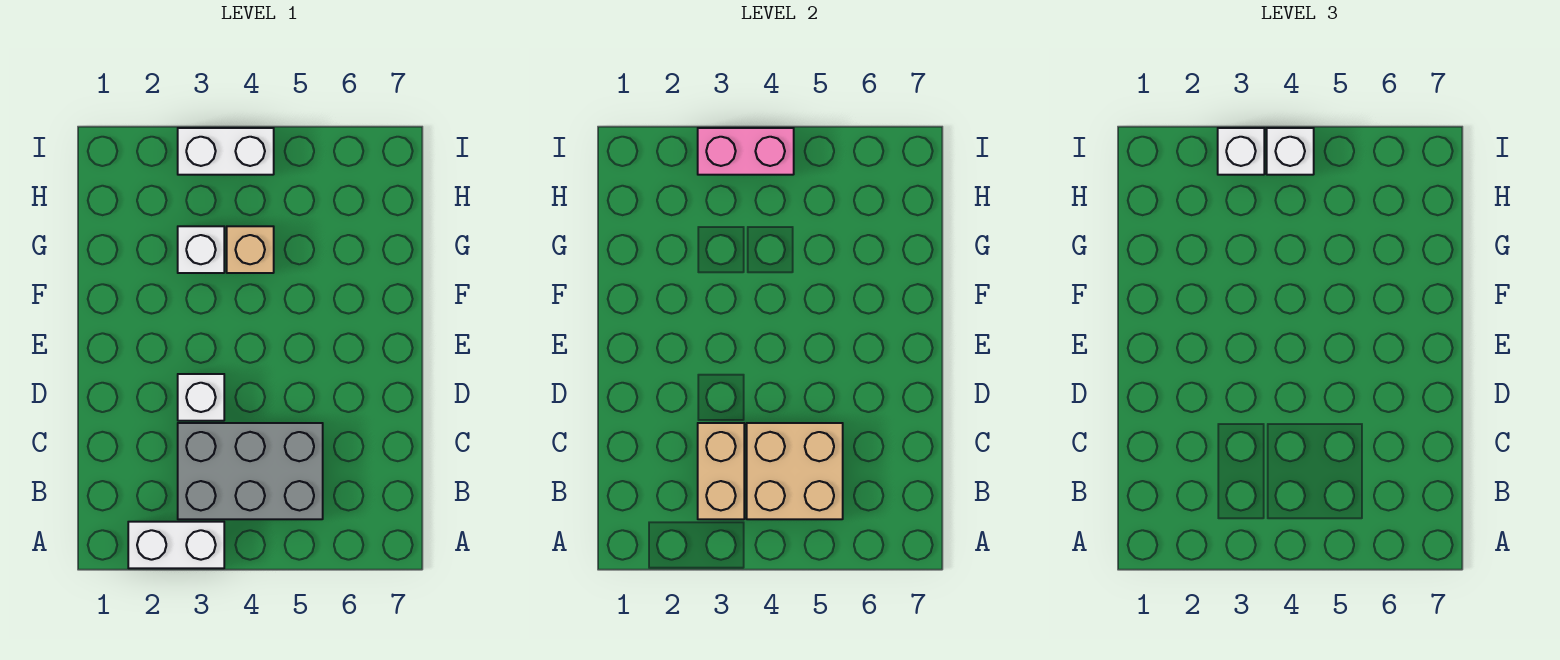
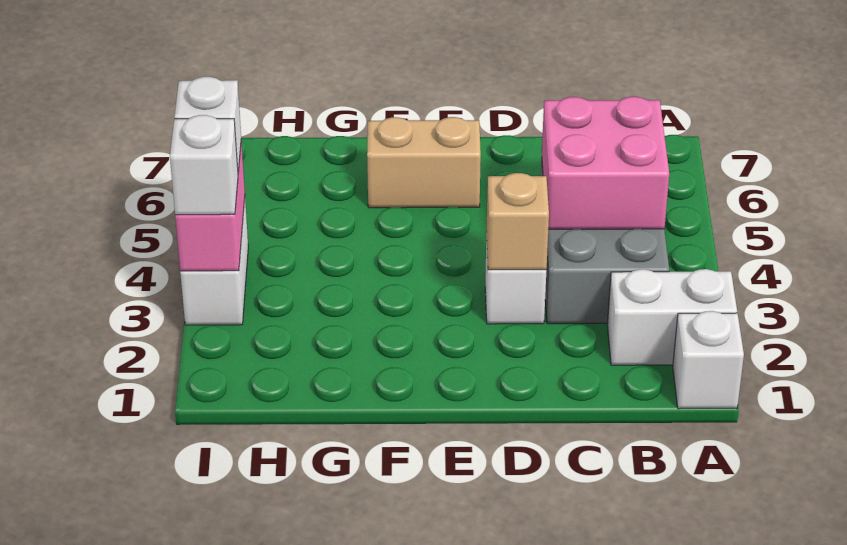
white 1x2 brick [128,522,224,568] -> white 1x2 brick turned to [607,269,737,365]
tan 1x2 brick [698,423,744,519] -> tan 1x2 brick moved to [367,117,481,208]
tan 2x2 brick [747,423,843,519] -> pink 2x2 brick [542,97,669,229]
white 1x1 brick [178,226,224,273] -> white 1x1 brick moved to [673,311,744,409]
tan 1x1 brick [227,226,274,273] -> tan 1x1 brick moved to [486,173,549,270]

